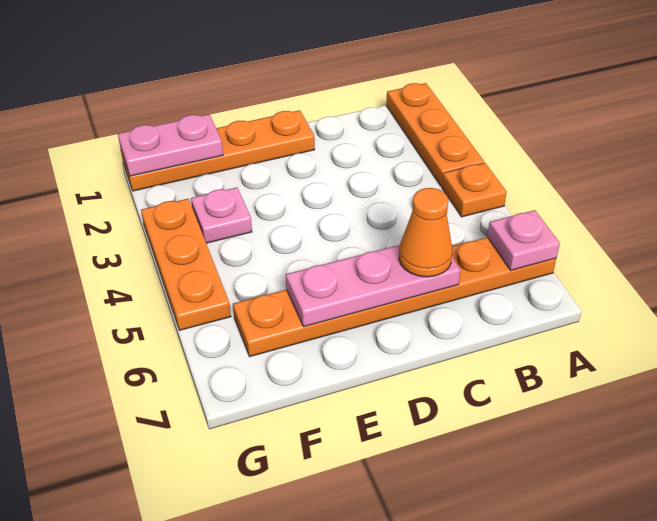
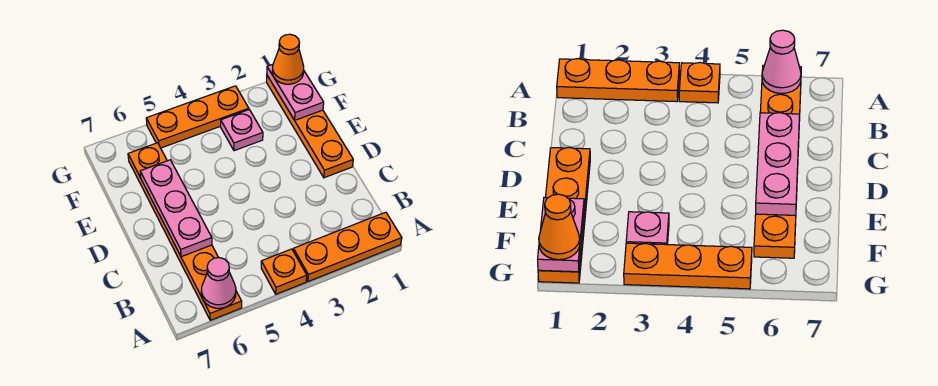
pink 1x1 plate [487,210,560,270] -> pink 1x1 cone [201,258,236,308]
orange 1x1 cone [399,188,452,277] -> orange 1x1 cone moved to [272,34,304,84]

